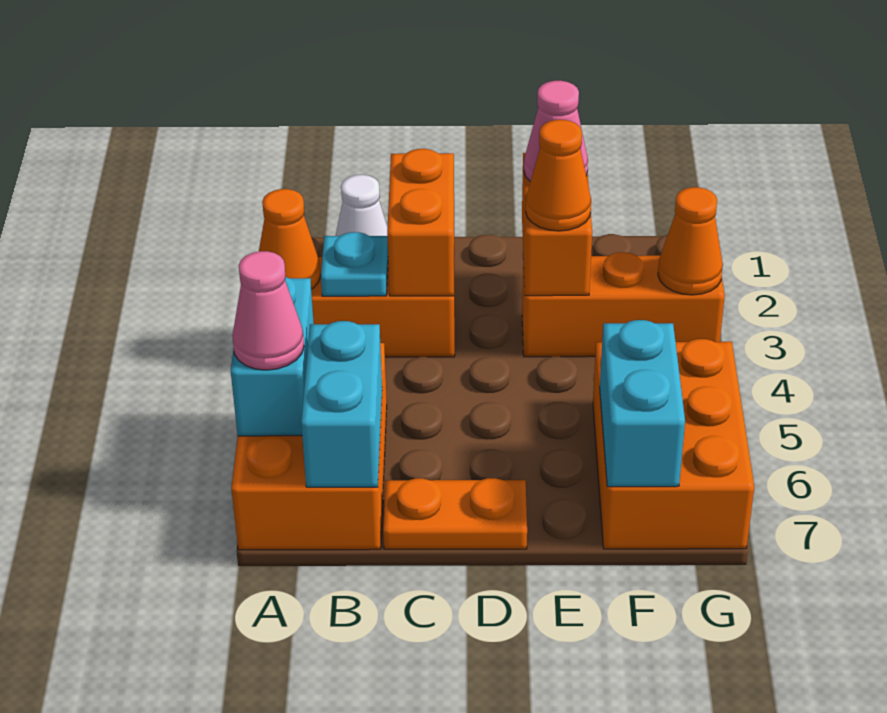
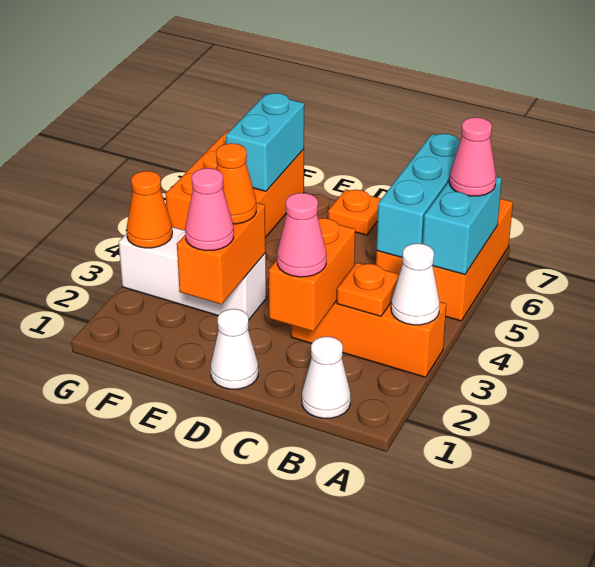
orange 1x1 cone [259,189,321,289] -> white 1x1 cone [391,243,440,325]
cyan 1x1 plate [321,232,388,296] -> orange 1x1 plate [337,263,399,316]
cyan 1x2 brick [301,321,382,487] -> cyan 1x3 brick [377,134,460,257]
none -> pink 1x1 cone [277,193,326,277]
orange 1x2 plate [383,478,527,549] -> orange 1x1 plate [328,189,381,235]
none -> white 1x1 cone [211,309,258,389]
orange 1x3 brick [522,252,725,357] -> white 1x3 brick [119,227,266,320]

